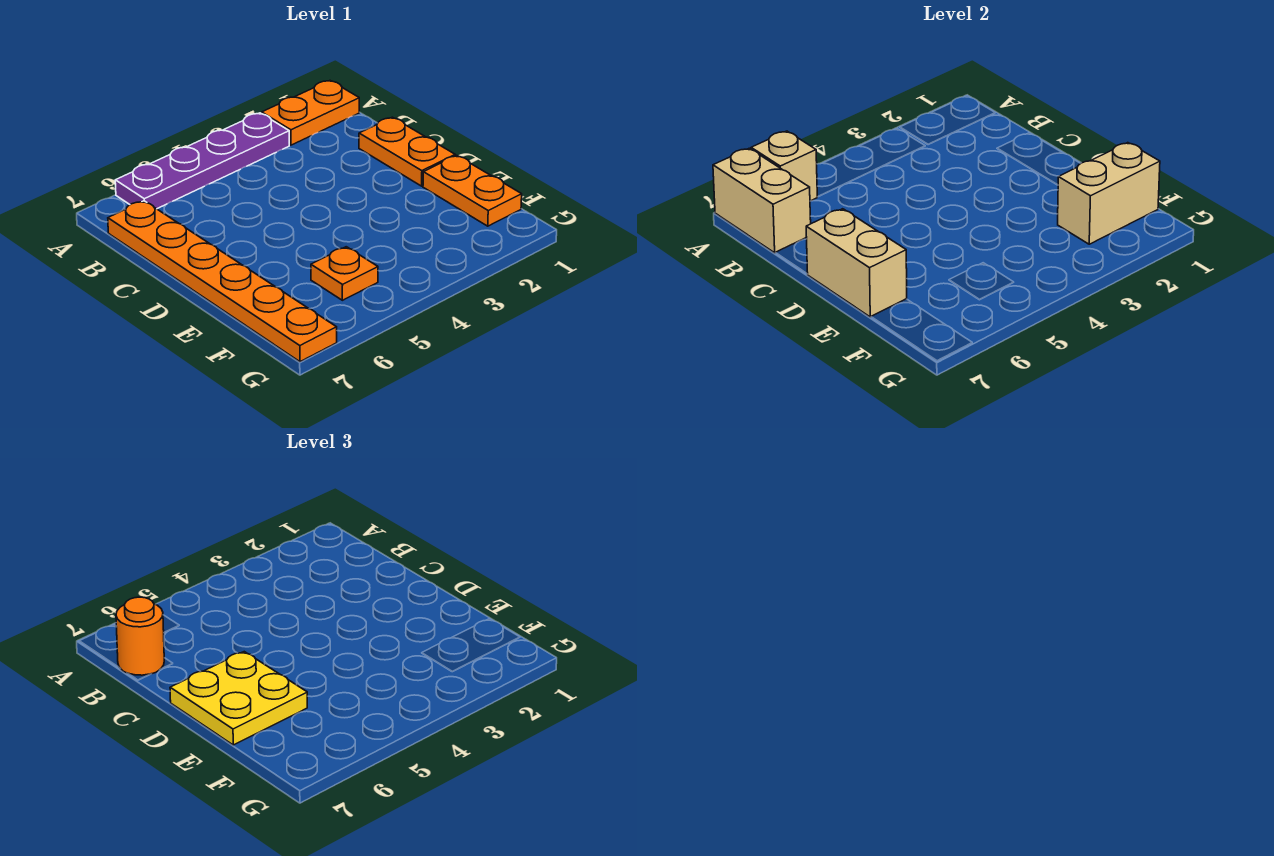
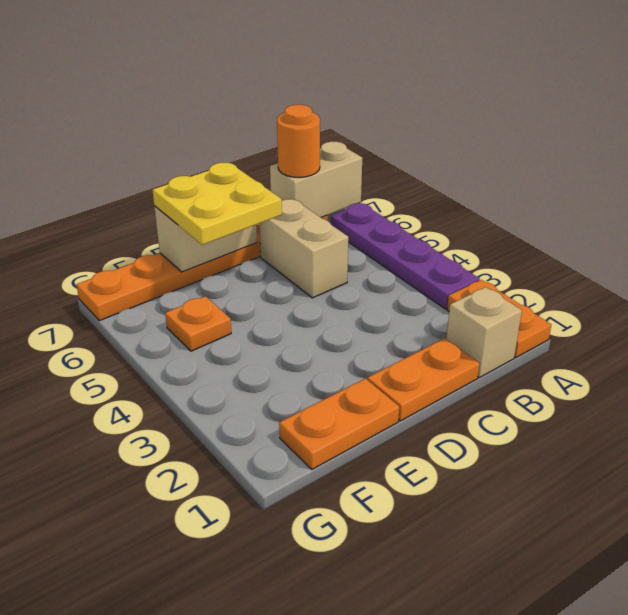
tan 1x1 brick [751,131,817,201] -> tan 1x1 brick moved to [446,287,522,378]
tan 1x2 brick [1058,143,1160,244] -> tan 1x2 brick moved to [259,199,348,298]

